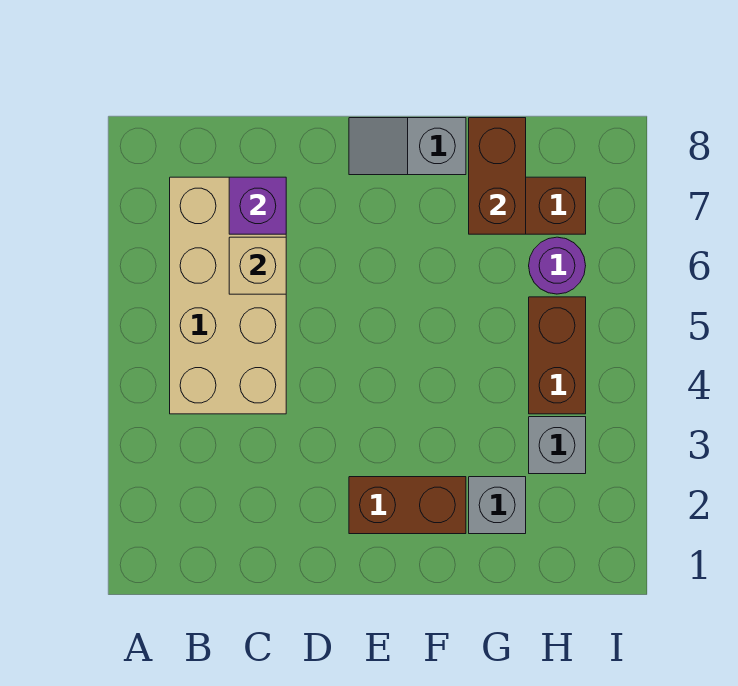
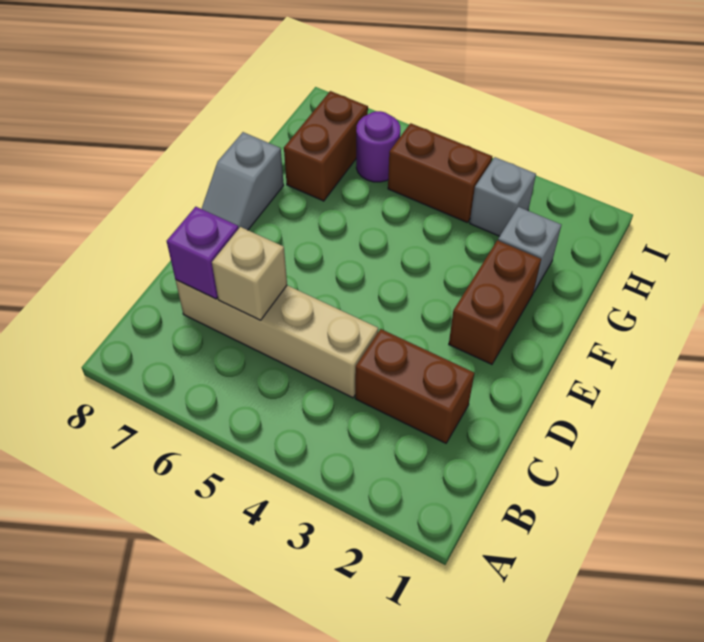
tan 2x4 brick [170,177,286,414] -> tan 1x4 brick [176,280,378,398]
brown 1x2 brick [469,118,526,234] -> brown 1x2 brick moved to [355,329,474,443]

